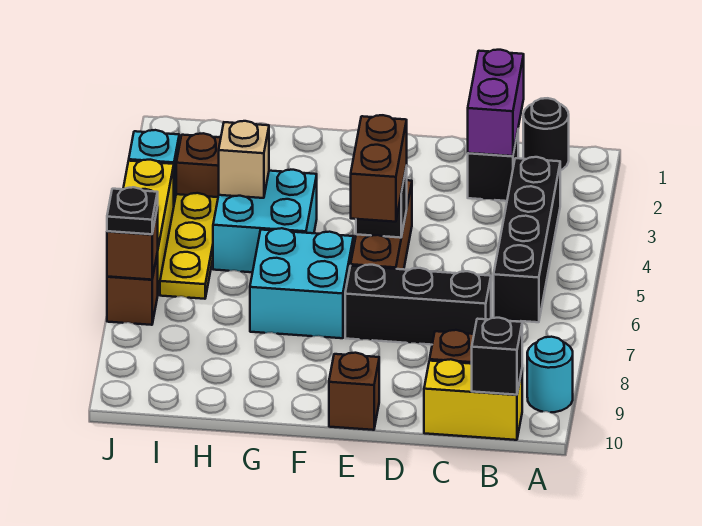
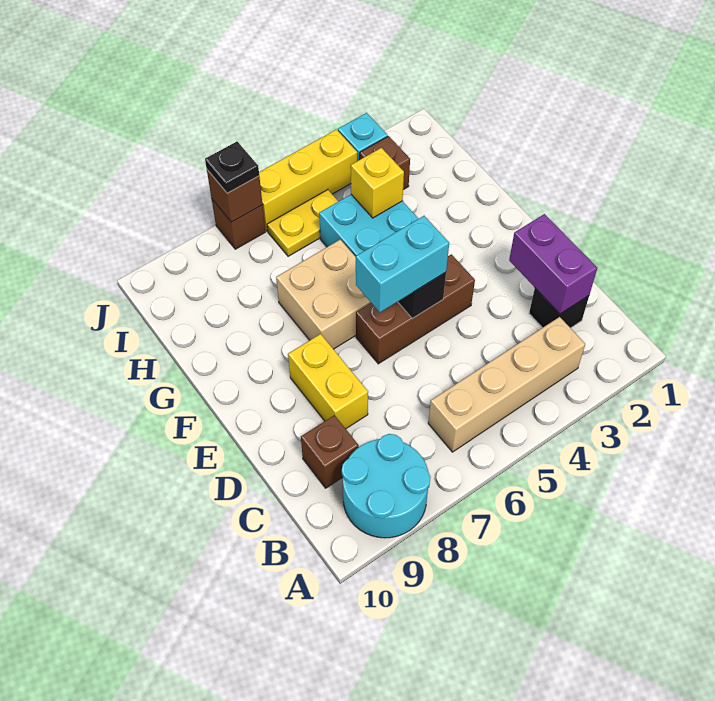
cyan 1x1 round brick [527,337,573,412] -> cyan 2x2 round brick [342,434,430,538]
black 1x1 round brick [523,98,569,170] -> none
black 1x4 brick [494,157,560,322] -> tan 1x4 brick [428,317,585,452]
yellow 1x2 brick [424,359,522,440] -> yellow 1x2 brick moved to [288,334,368,429]
black 1x1 brick [472,318,522,395] -> none
purple 1x2 brick [468,50,524,156] -> purple 1x2 brick turned to [509,214,597,314]
black 1x3 brick [345,265,491,345] -> none
brown 1x2 brick [351,115,407,222] -> cyan 1x2 brick [356,216,449,312]
brown 1x1 brick [329,353,379,430] -> none
cyan 2x2 brick [250,228,354,338] -> tan 2x2 brick [276,240,371,349]
tan 1x1 brick [219,121,269,198] -> yellow 1x1 brick [351,148,404,218]
yellow 1x3 plate [160,193,218,299] -> yellow 1x2 plate [267,190,338,256]

